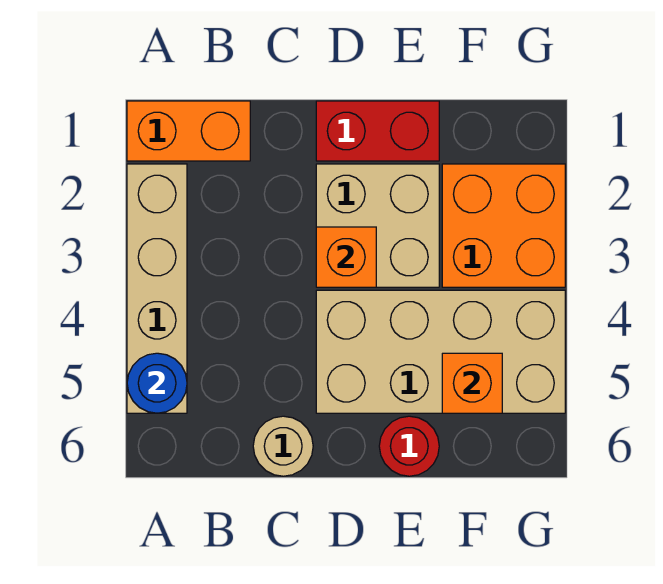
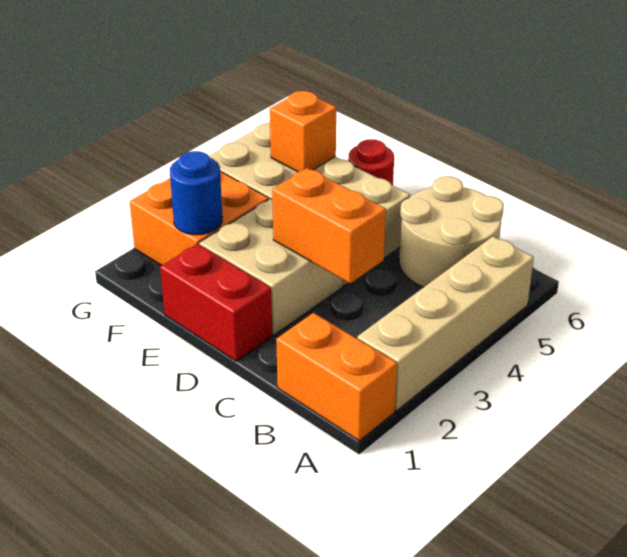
blue 1x1 round brick [127,353,187,413] -> blue 1x1 round brick moved to [170,151,223,235]
tan 1x1 round brick [253,416,313,476] -> tan 2x2 round brick [399,176,504,288]
orange 1x1 brick [316,227,376,287] -> orange 1x2 brick [272,168,386,284]

